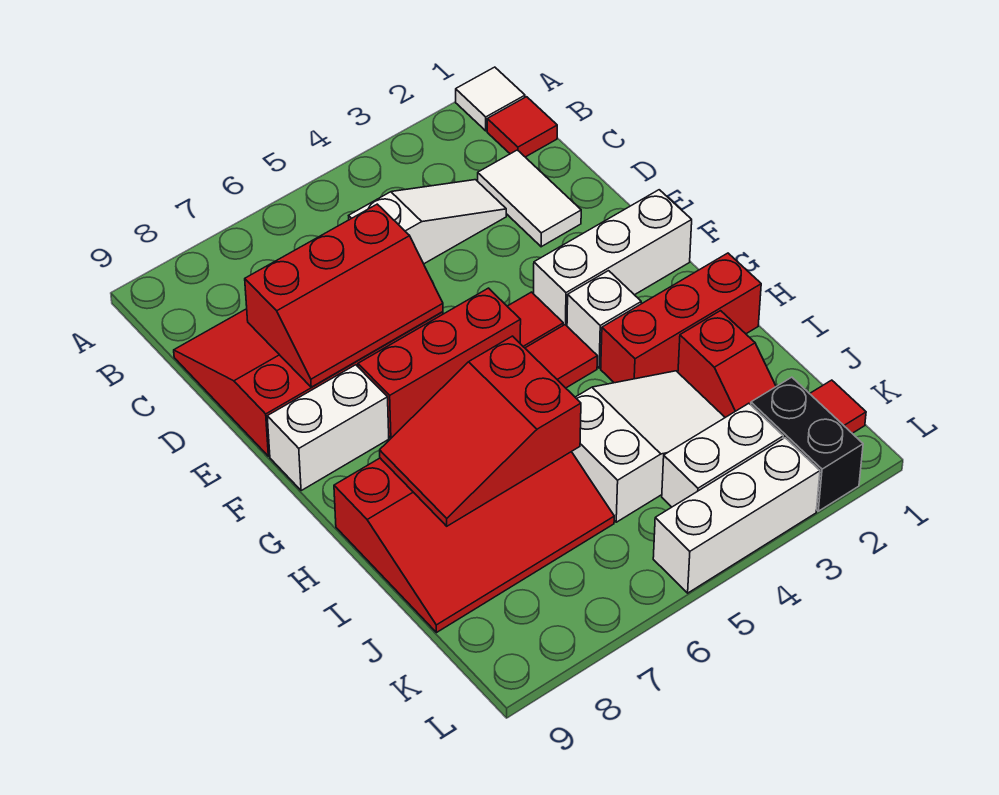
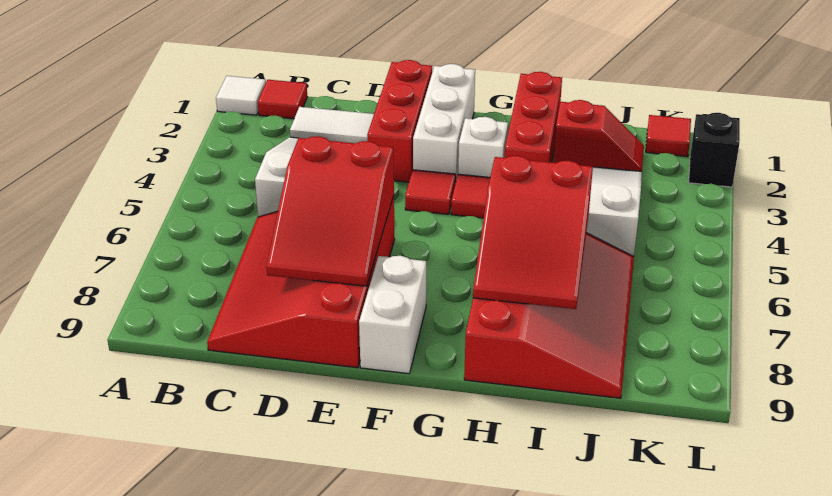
red 2x3 slope [245,204,443,387] -> red 2x3 slope turned to [267,136,394,286]
red 1x3 brick [358,288,521,438] -> red 1x3 brick moved to [367,60,432,182]
black 1x2 brick [751,377,863,511] -> black 1x1 brick [689,113,740,187]
white 1x2 brick [662,403,783,507] -> none
white 1x3 brick [653,438,820,593] -> none

